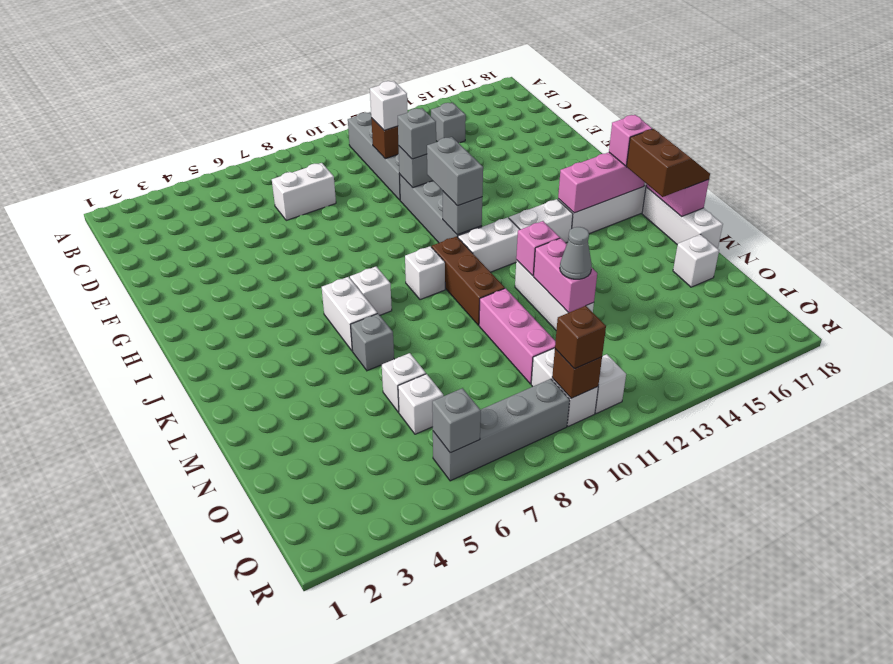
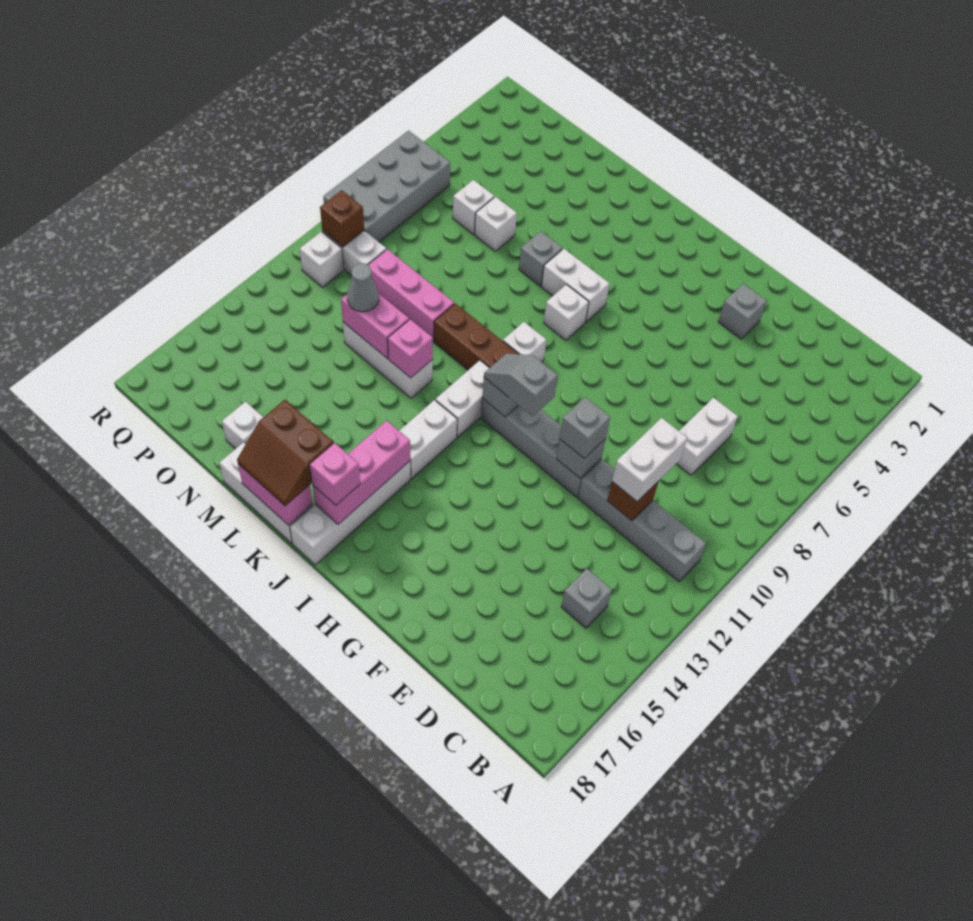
white 1x1 brick [370,81,408,130] -> white 1x2 brick [612,418,687,501]
grey 1x2 brick [427,137,483,206] -> grey 1x2 slope [484,354,558,416]
grey 1x4 brick [433,379,570,481] -> grey 2x4 brick [323,131,450,242]
grey 1x1 brick [432,388,481,453] -> grey 1x1 brick moved to [718,284,767,339]
brown 1x1 brick [555,306,606,369] -> none

